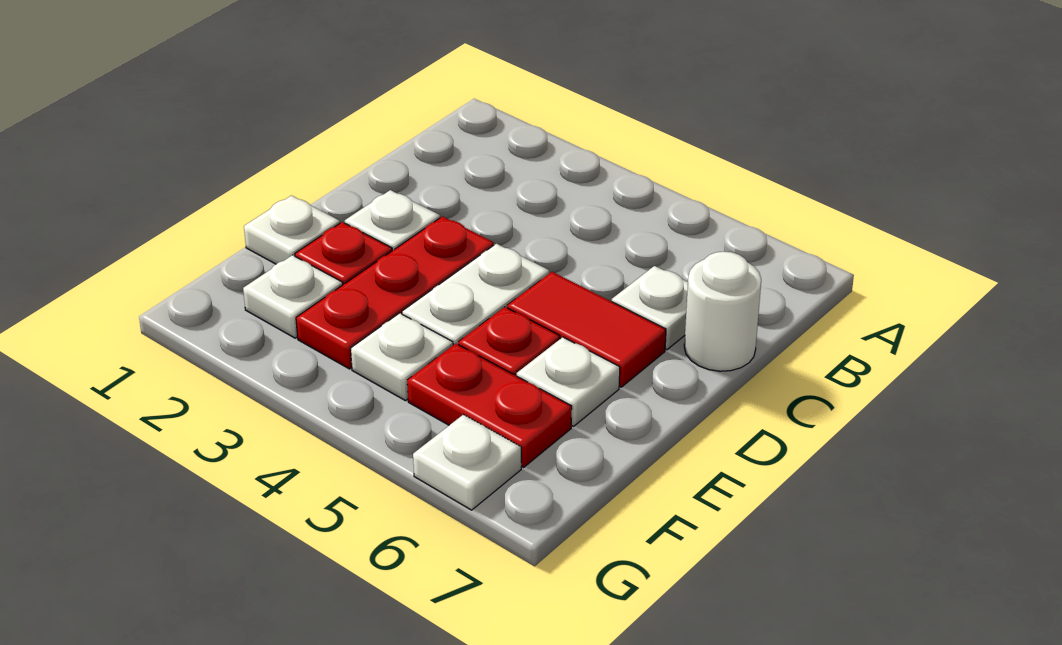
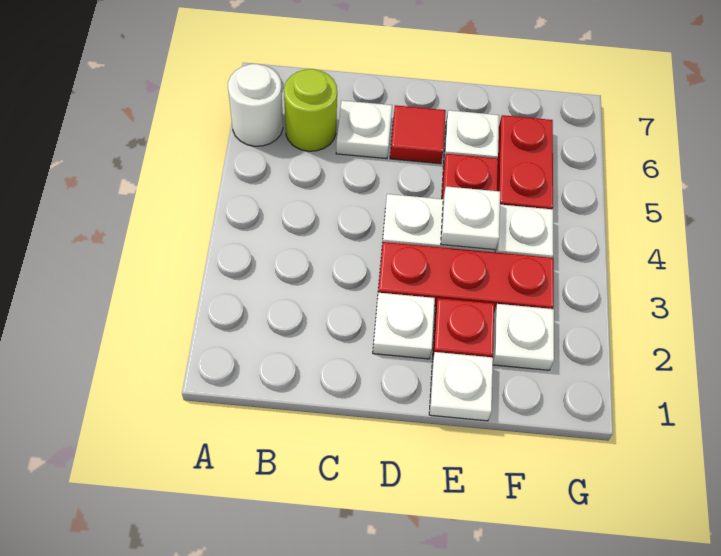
none -> lime 1x1 round brick [284,69,337,151]
white 1x1 round brick [684,251,761,371] -> white 1x1 round brick moved to [228,64,283,146]
red 1x2 tile [507,272,666,387] -> red 1x1 tile [390,105,446,164]
white 1x1 plate [413,415,521,510] -> white 1x1 plate moved to [441,186,500,250]

